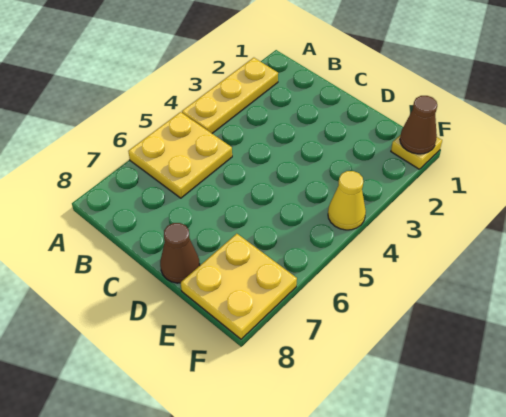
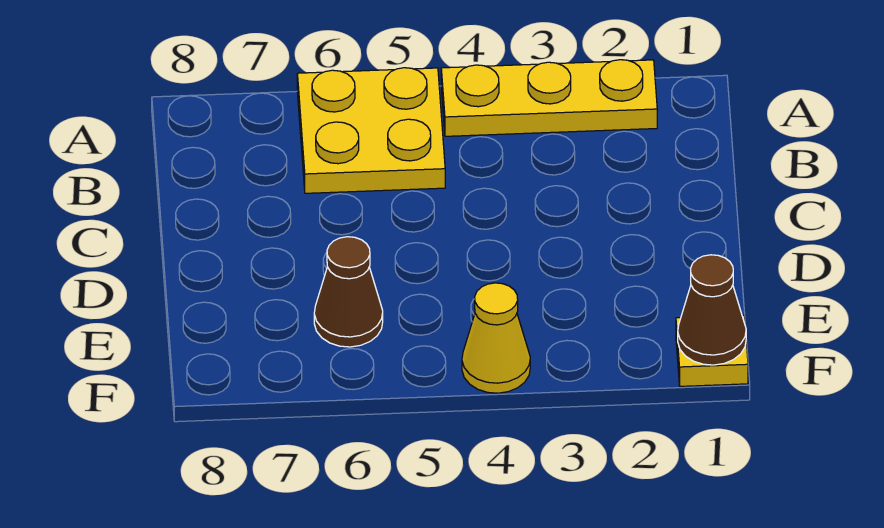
brown 1x1 cone [160,223,200,283] -> brown 1x1 cone moved to [314,237,383,347]
yellow 2x2 plate [181,234,297,339] -> none

